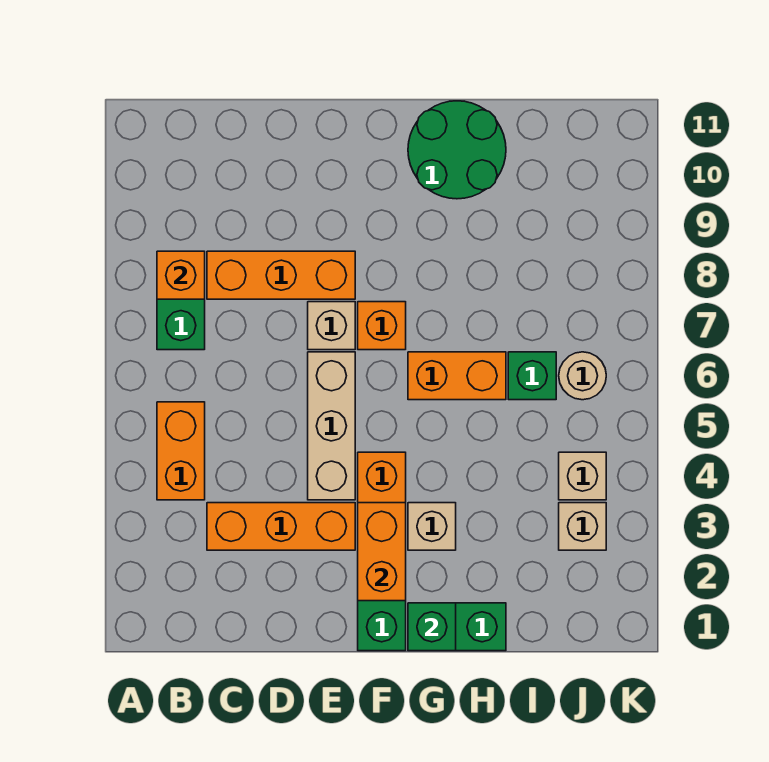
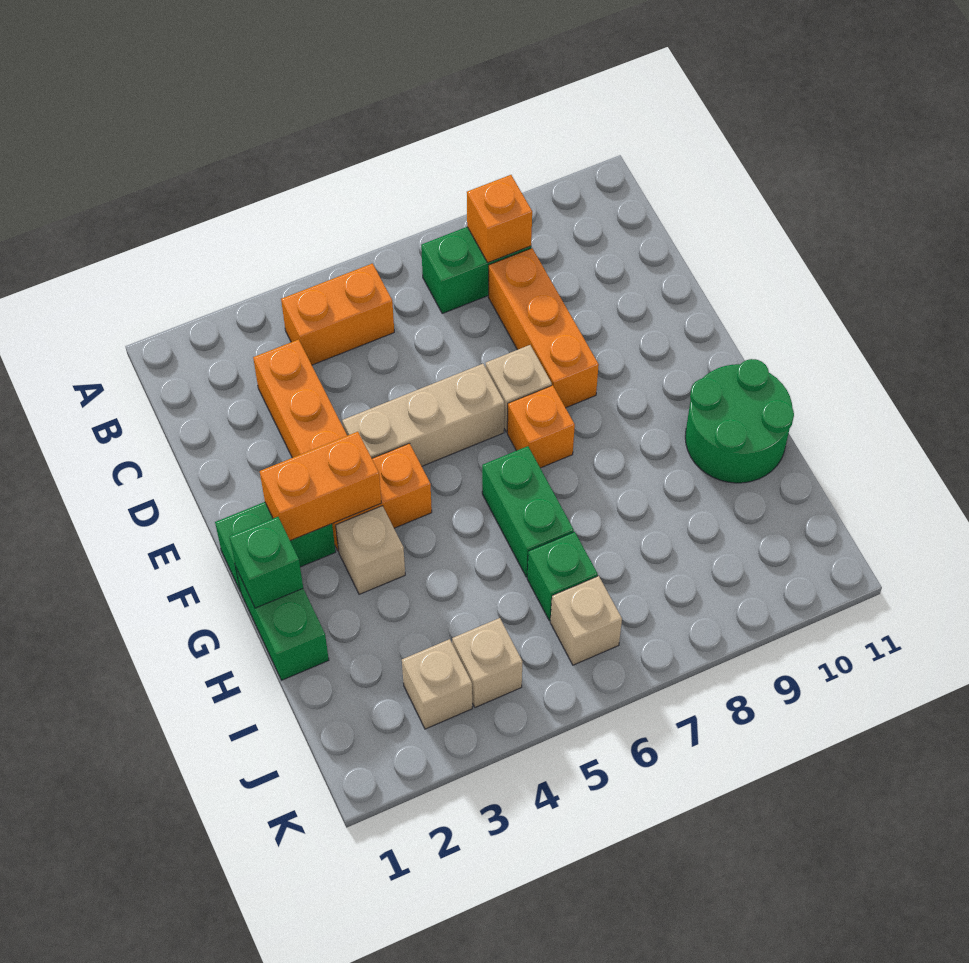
orange 1x2 brick [408,352,506,400] -> green 1x2 brick [482,446,574,577]
tan 1x1 round brick [559,352,606,400] -> tan 1x1 brick [550,576,622,665]

